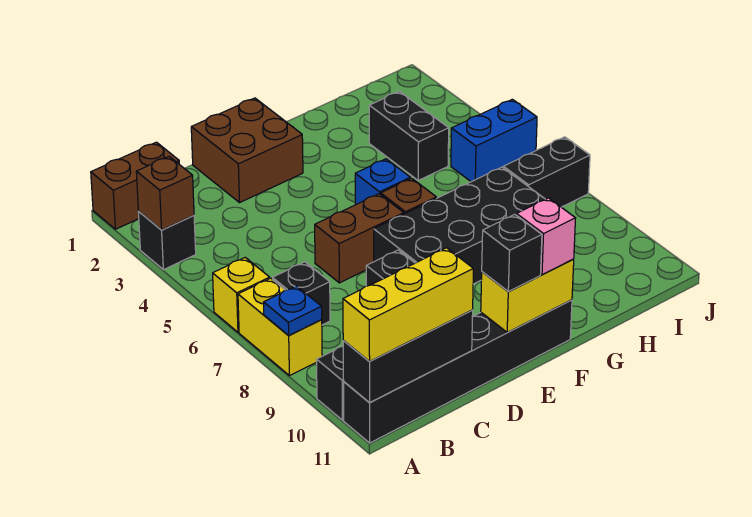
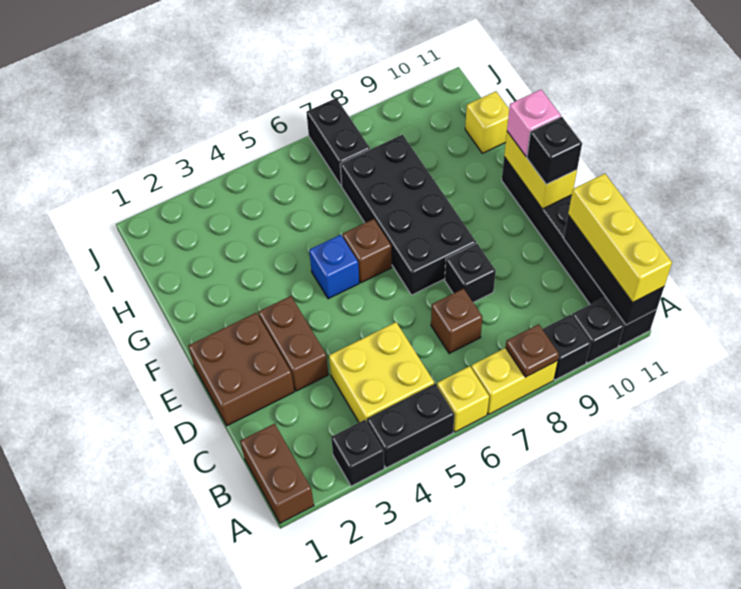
brown 1x1 brick [136,157,194,230] -> brown 1x1 brick moved to [431,289,483,354]
blue 1x1 plate [263,286,322,335] -> brown 1x1 plate [506,324,559,377]
none -> yellow 2x2 brick [329,322,434,422]
black 1x1 brick [273,262,330,325] -> black 1x1 brick moved to [543,315,591,380]
brown 1x2 brick [315,194,404,283] -> brown 1x2 brick moved to [259,296,328,391]
black 1x2 brick [369,91,449,180] -> black 1x2 brick moved to [367,384,455,468]
none -> yellow 1x1 brick [465,91,509,153]
blue 1x2 brick [451,99,537,182] -> none

